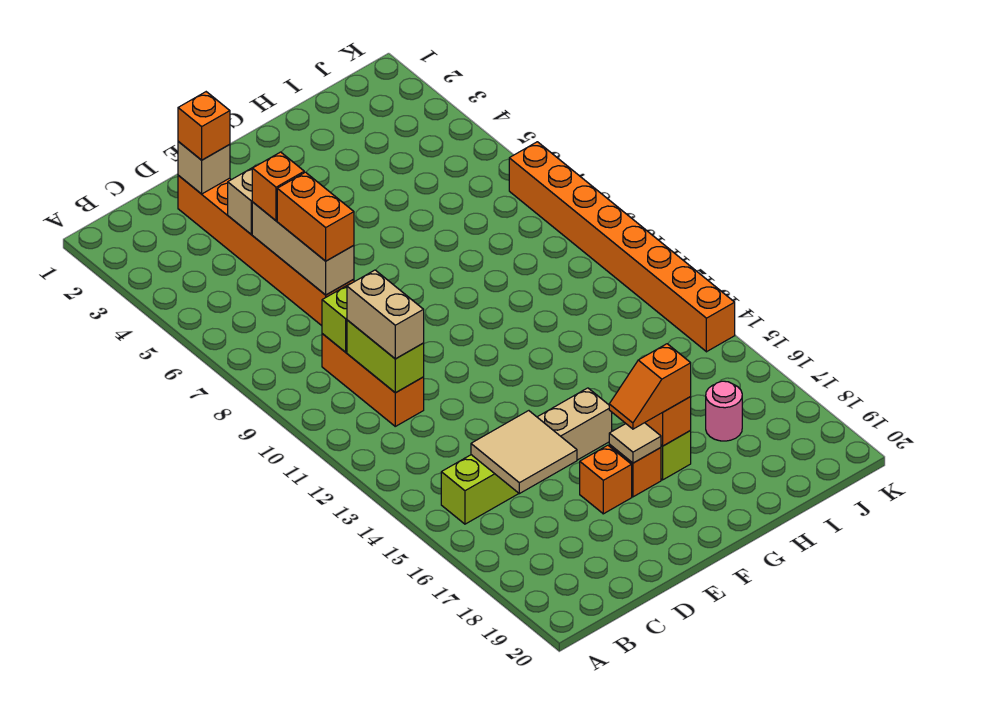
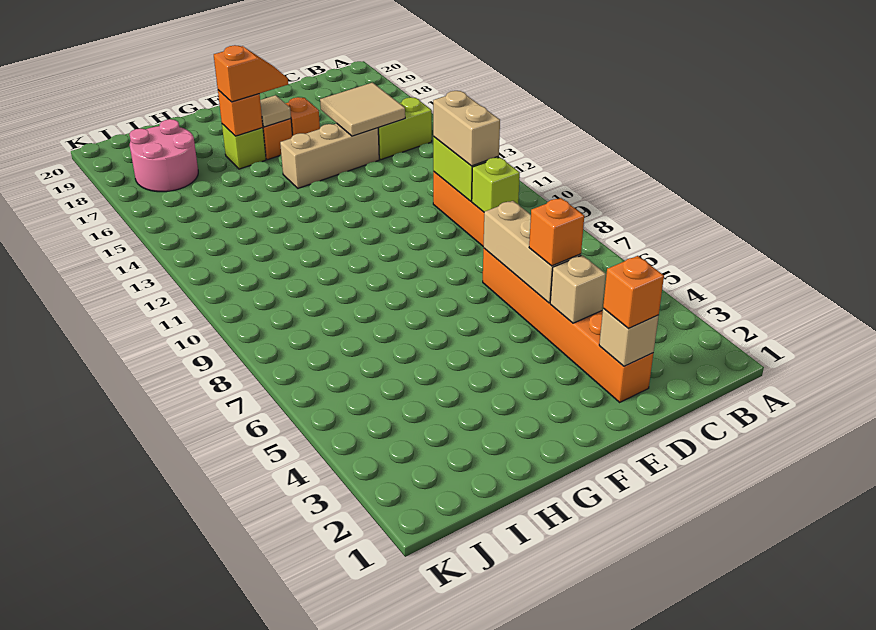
orange 1x2 brick [277,172,354,261] -> none
pink 1x1 round brick [706,381,742,441] -> pink 2x2 round brick [129,119,198,192]
orange 1x8 brick [509,142,735,352] -> none

